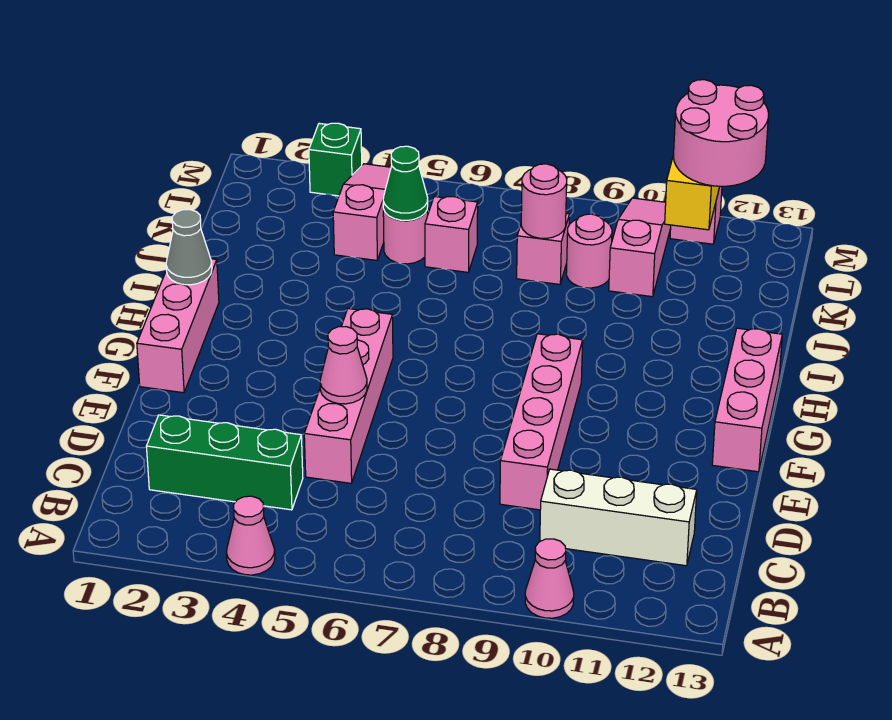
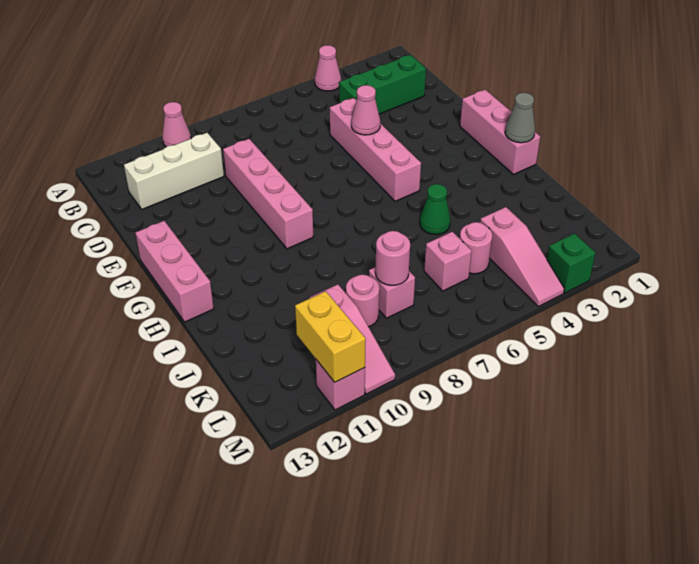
green 1x1 cone [383,146,428,220] -> green 1x1 cone moved to [420,184,450,234]
pink 2x2 round brick [674,80,769,186] -> none

